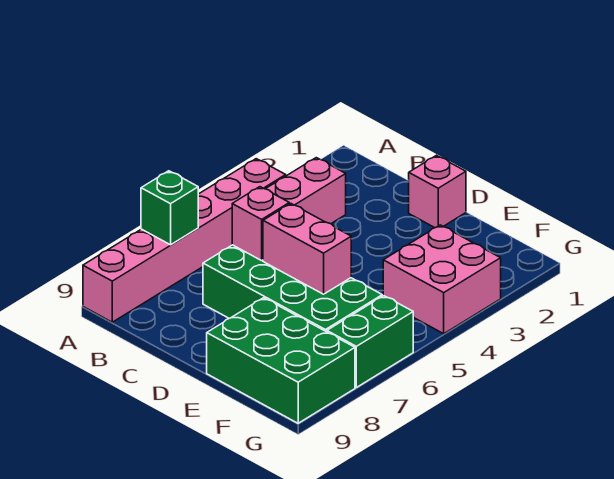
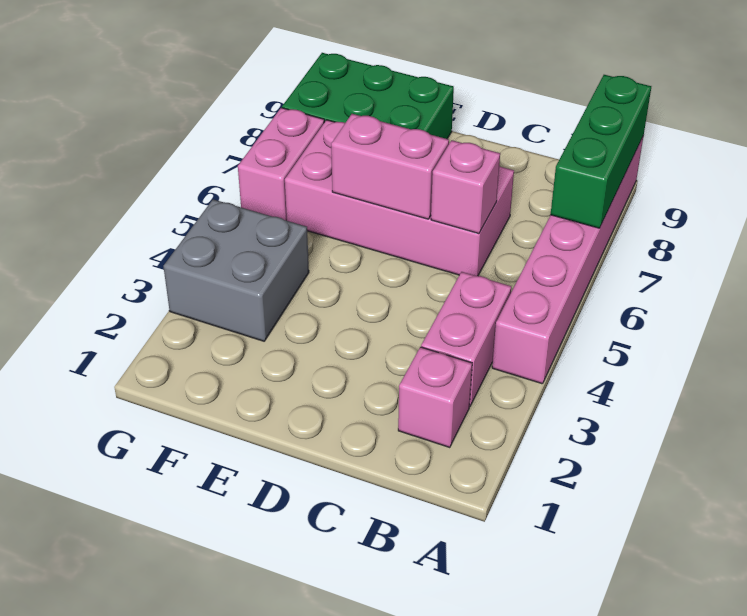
green 1x1 brick [141,171,198,245] -> green 1x3 brick [551,75,651,228]
green 2x4 brick [203,245,382,332] -> pink 2x4 brick [285,120,514,276]
pink 1x1 brick [409,155,466,228] -> pink 1x1 brick moved to [398,347,472,447]
pink 2x2 brick [383,225,501,334] -> grey 2x2 brick [163,199,309,341]
green 1x2 brick [327,296,413,387] -> pink 1x2 brick [238,108,324,221]

